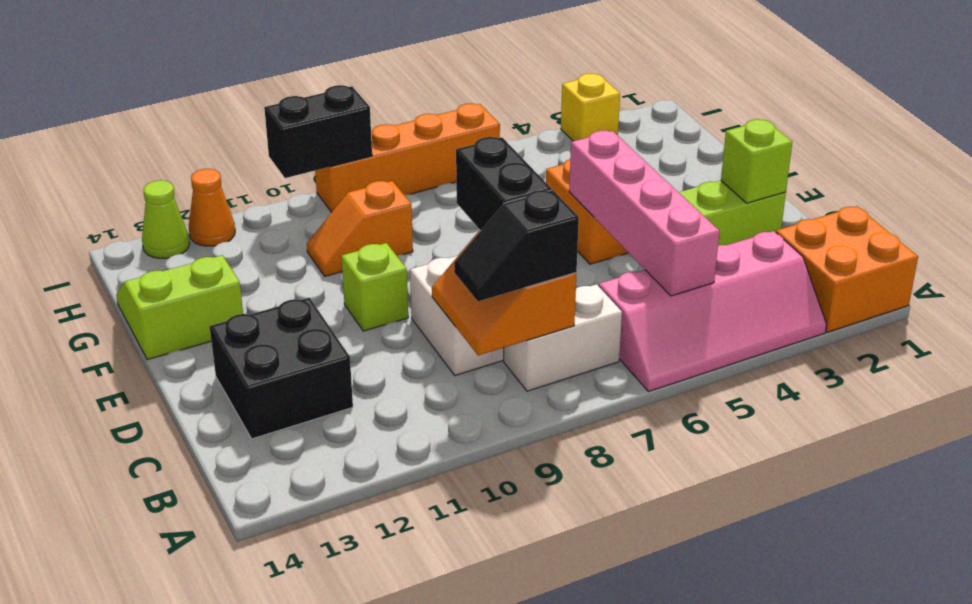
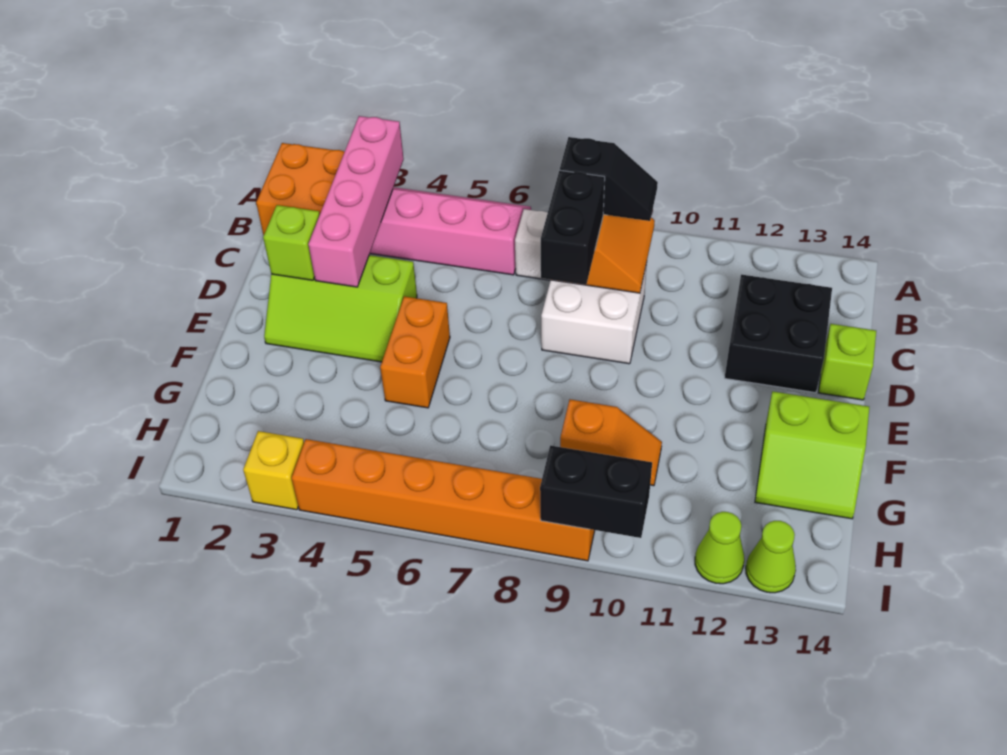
pink 1x4 brick [569,131,719,296] -> pink 1x4 brick moved to [308,116,404,287]
lime 1x1 brick [341,243,408,331] -> lime 1x1 brick moved to [818,324,876,400]
orange 1x4 brick [315,103,500,212] -> orange 1x6 brick [292,439,595,561]
orange 1x1 cone [189,169,235,246] -> lime 1x1 cone [695,512,744,584]

